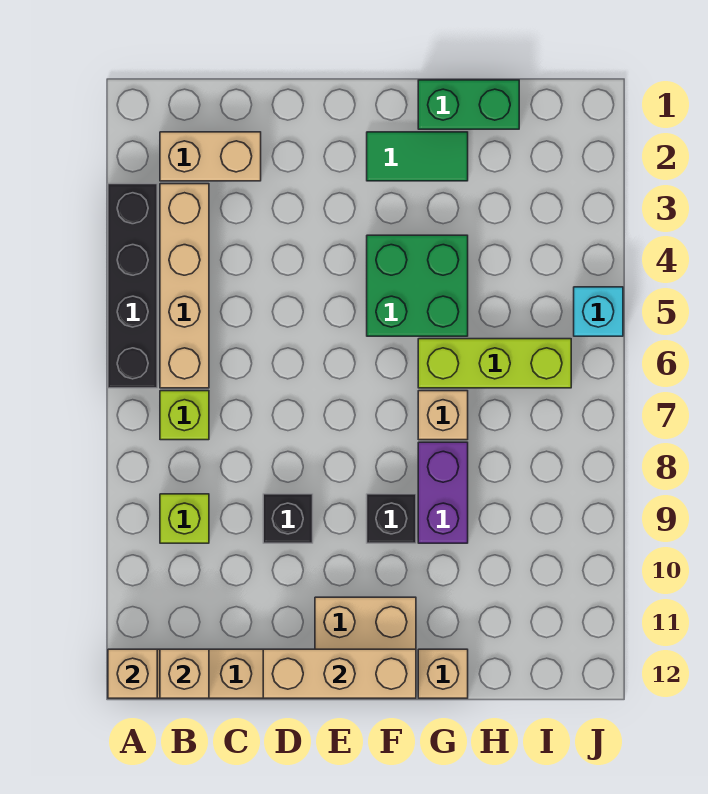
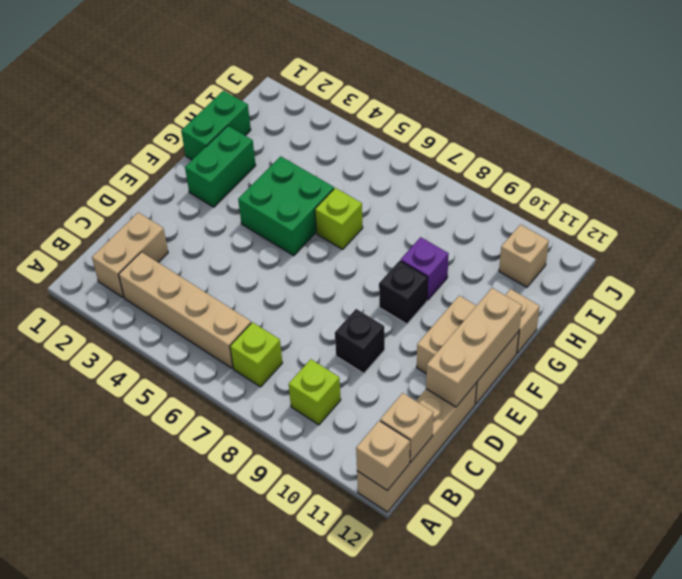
black 1x4 brick [108,184,157,388] -> none
green 1x2 tile [367,132,468,181] -> green 1x2 brick [185,126,256,207]
lime 1x3 brick [418,339,571,388] -> lime 1x1 brick [315,188,363,249]
tan 1x1 brick [418,391,468,440] -> tan 1x1 brick moved to [499,225,549,287]
purple 1x2 brick [418,442,468,543] -> purple 1x1 brick [401,237,449,300]
cyan 1x1 brick [574,287,623,336] -> none

